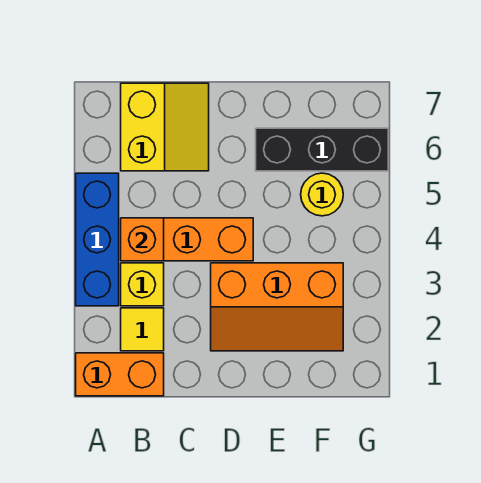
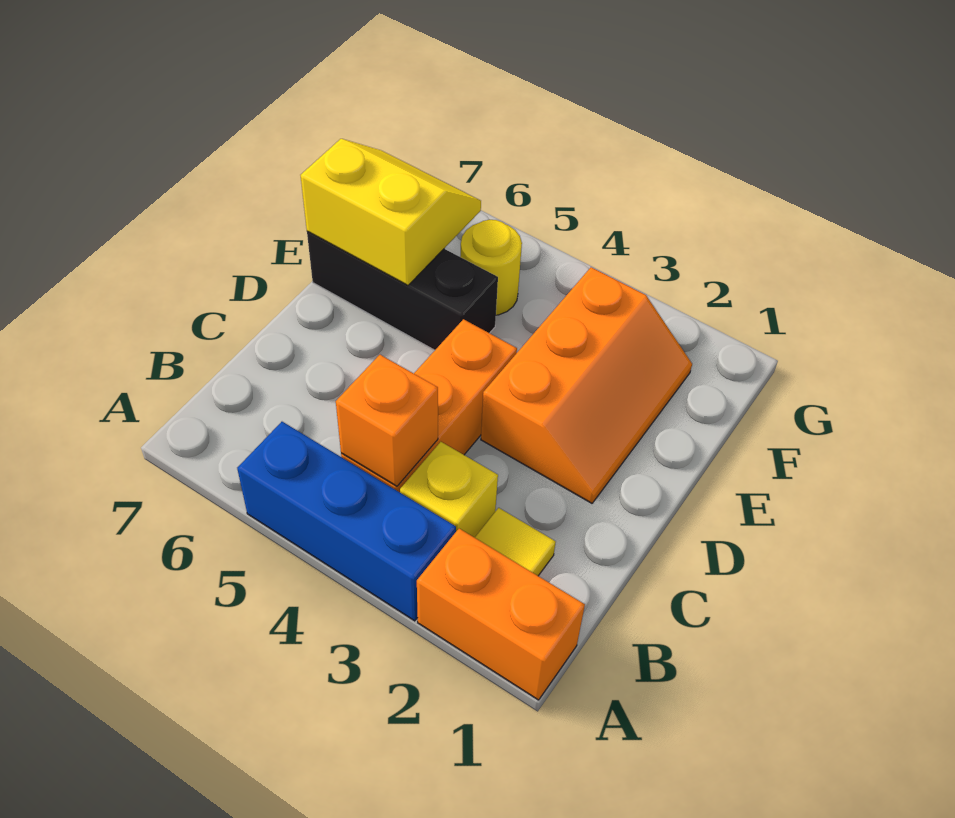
orange 1x2 brick [76,353,164,396] -> orange 1x2 brick turned to [417,529,585,700]
yellow 2x2 slope [121,83,209,171] -> yellow 2x2 slope moved to [301,139,481,285]
black 1x3 brick [256,128,388,171] -> black 1x3 brick turned to [307,231,498,350]

